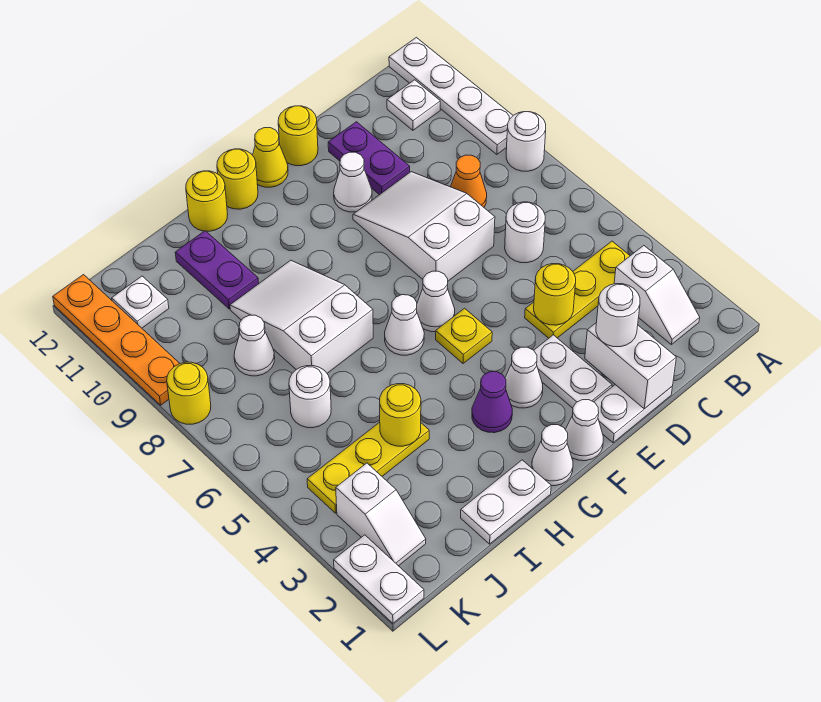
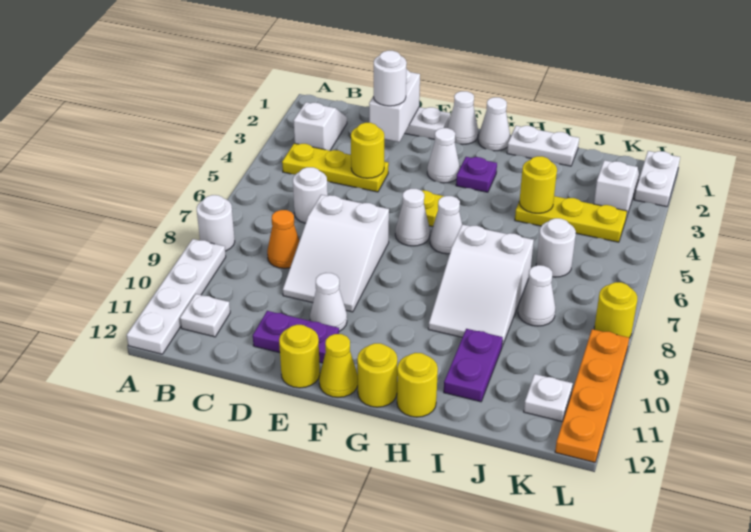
purple 1x2 plate [328,122,410,195] -> purple 1x2 plate turned to [253,311,339,363]
white 1x2 plate [534,335,612,408] -> none
purple 1x1 cone [472,372,512,433] -> purple 1x1 plate [456,157,497,192]

